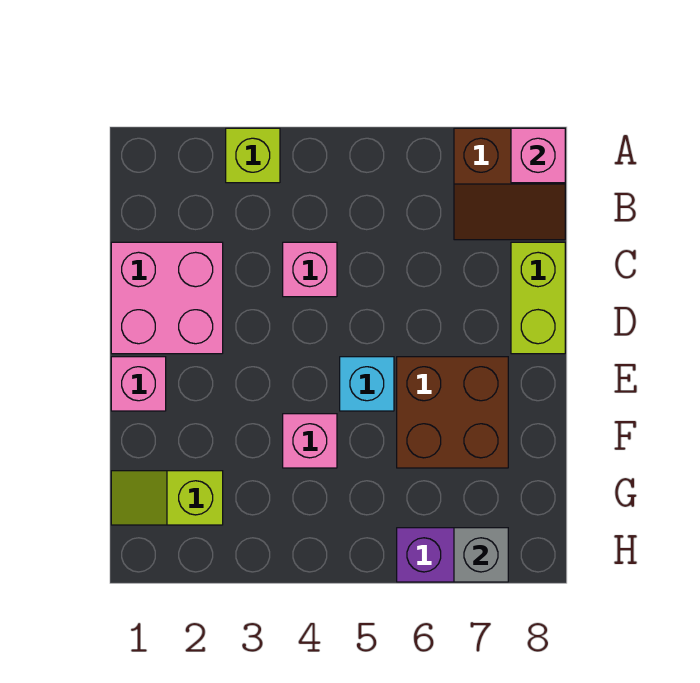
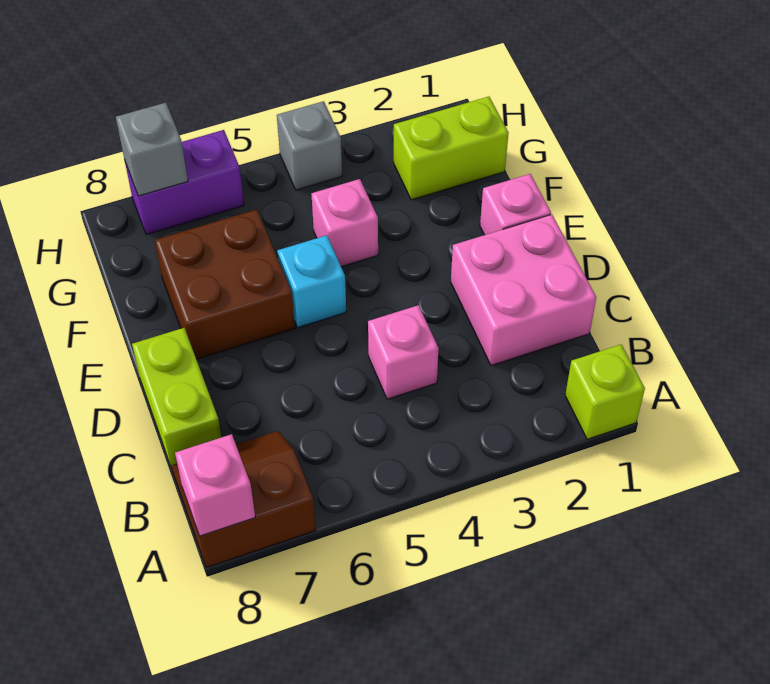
lime 1x1 brick [226,128,280,183] -> lime 1x1 brick moved to [565,345,645,439]
lime 1x2 slope [111,471,223,525] -> lime 1x2 brick [394,97,508,200]
none -> grey 1x1 brick [277,101,342,190]

